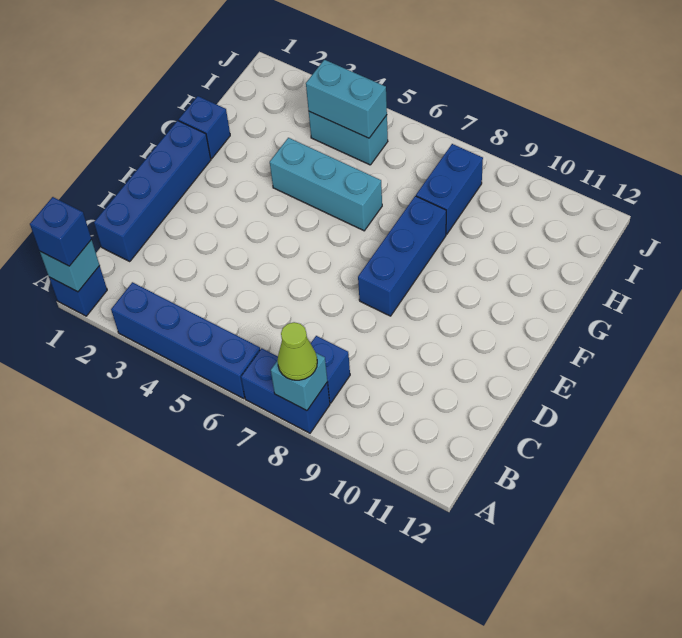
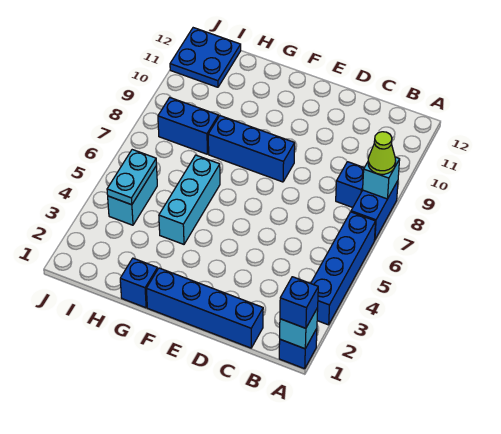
cyan 1x2 brick [306,60,387,138] -> cyan 1x2 plate [107,150,157,205]
none -> blue 2x2 plate [170,28,241,87]

